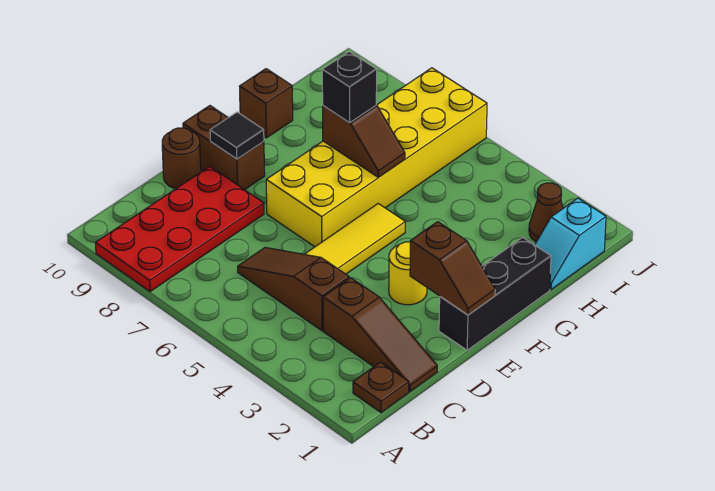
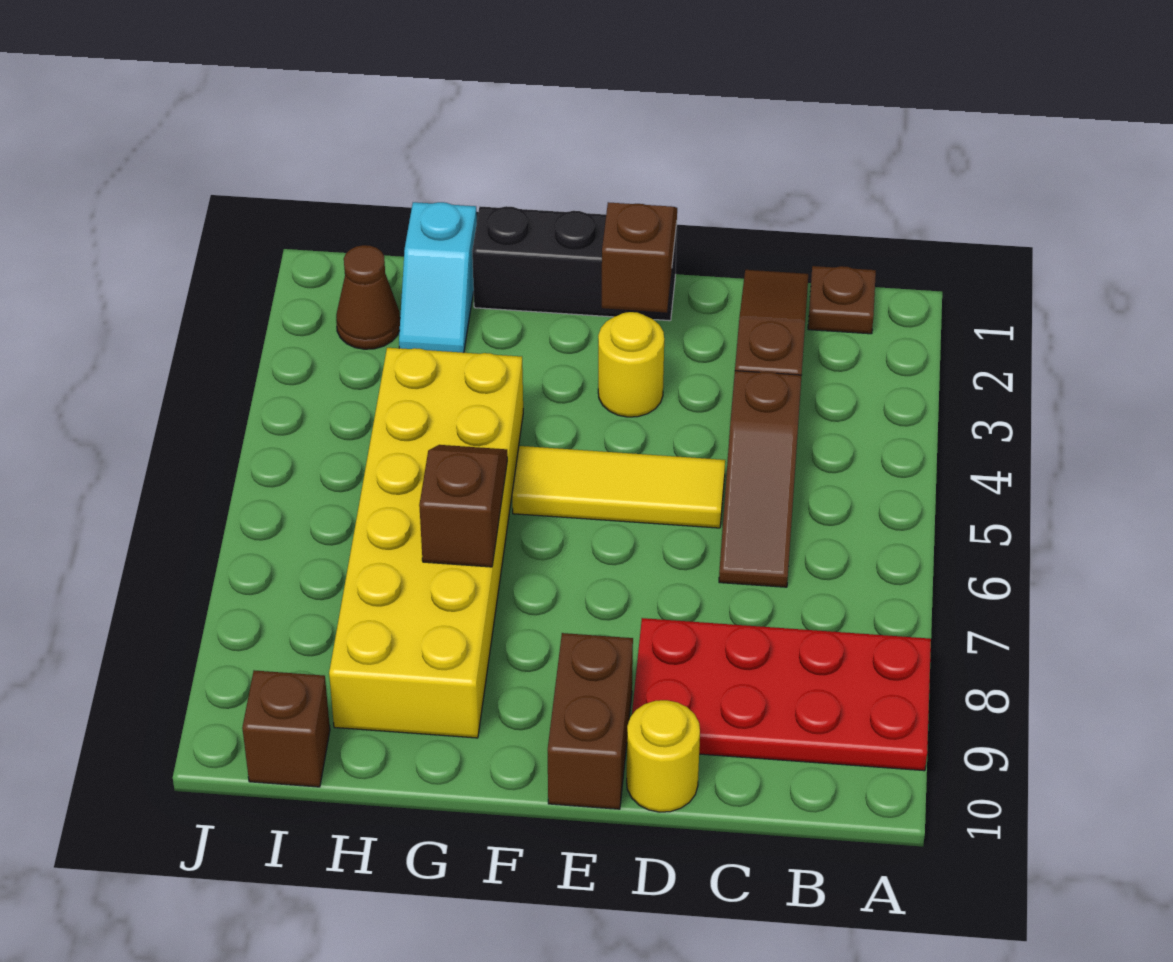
brown 1x1 round brick [162,128,201,189] -> yellow 1x1 round brick [627,700,700,812]
yellow 2x6 brick [266,68,487,247] -> yellow 2x6 brick turned to [329,348,523,738]
black 1x1 tile [210,112,264,159] -> none
black 1x1 brick [322,51,377,123] -> none
brown 1x1 brick [239,69,293,138] -> brown 1x1 brick moved to [242,670,330,787]
cyan 1x2 slope [535,198,606,290] -> cyan 1x2 slope turned to [399,202,477,353]

